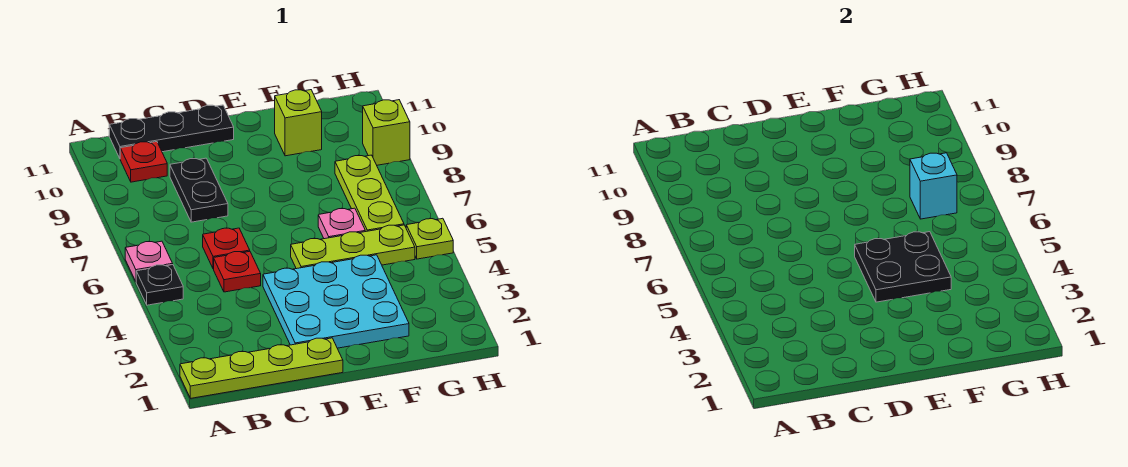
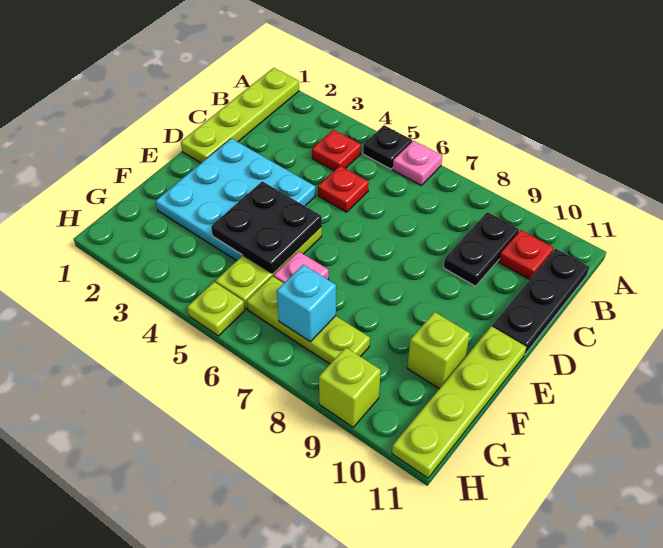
red 1x1 plate [203,228,250,269] -> red 1x1 plate moved to [312,130,361,171]
black 1x2 plate [170,158,228,222] -> black 1x2 plate turned to [444,212,519,286]
none -> lime 1x4 plate [392,326,526,478]

